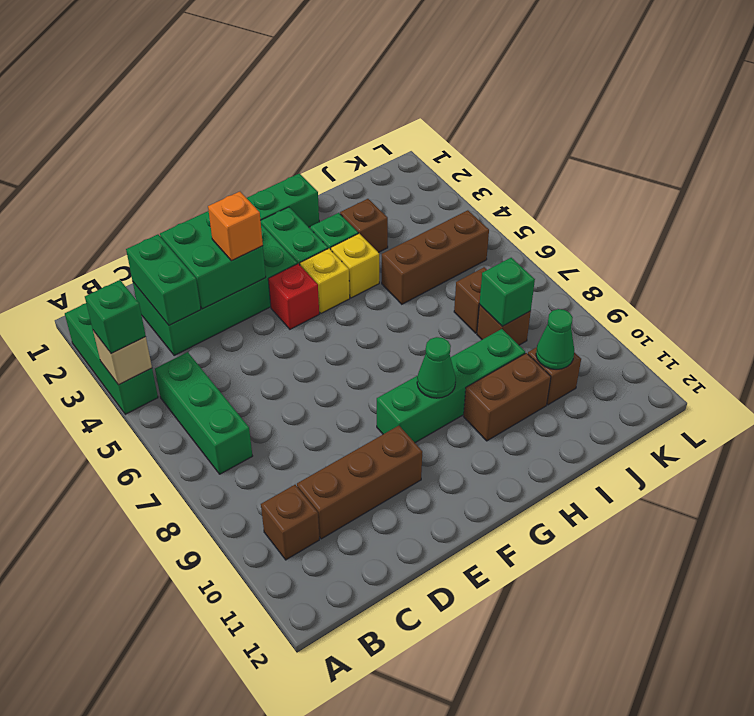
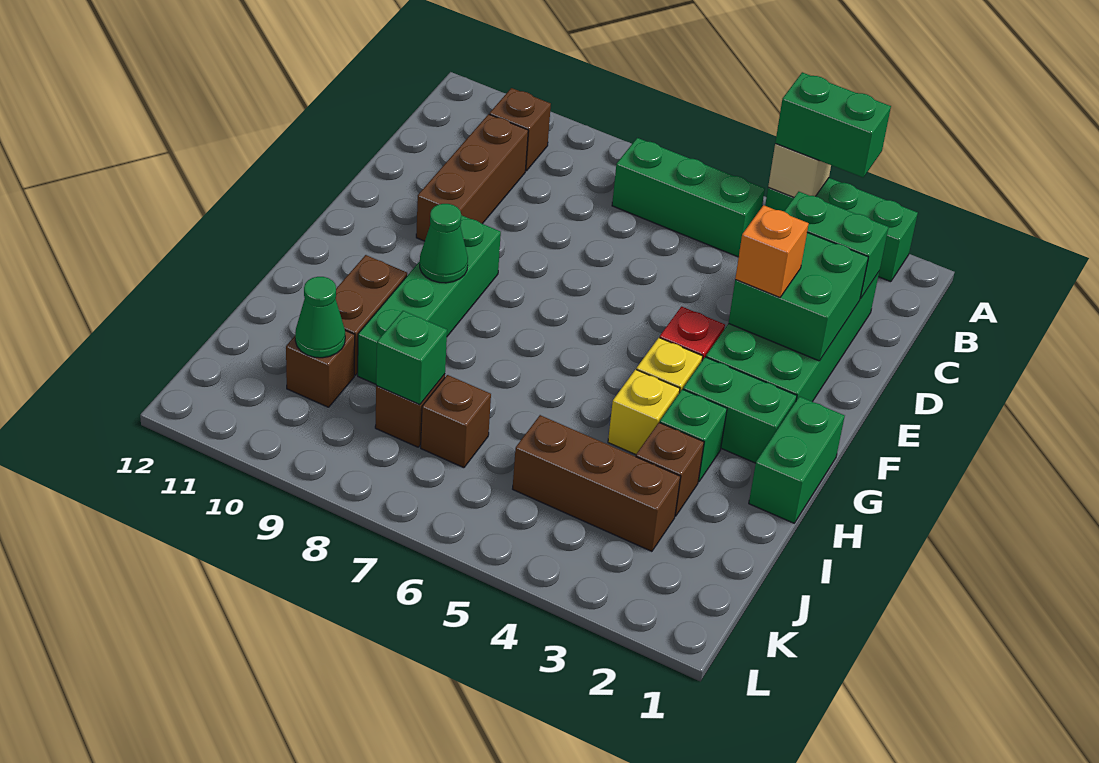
green 1x1 brick [85,280,146,354] -> green 1x2 brick [775,72,891,177]
brown 1x3 brick [382,210,489,304] -> brown 1x3 brick turned to [513,415,680,551]

